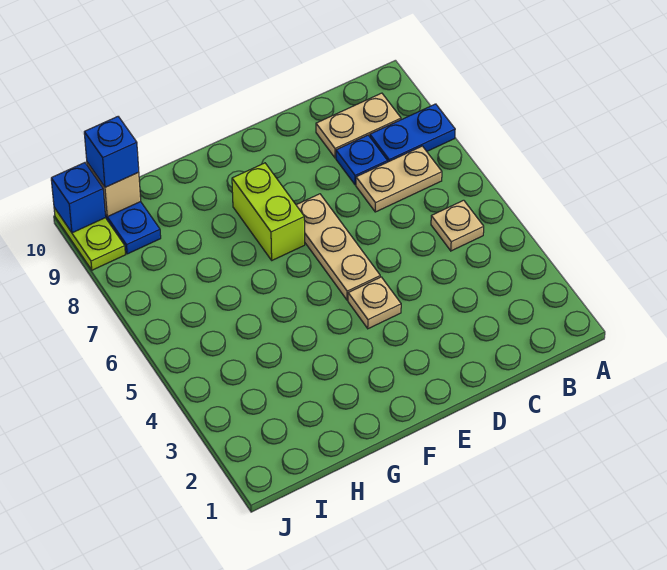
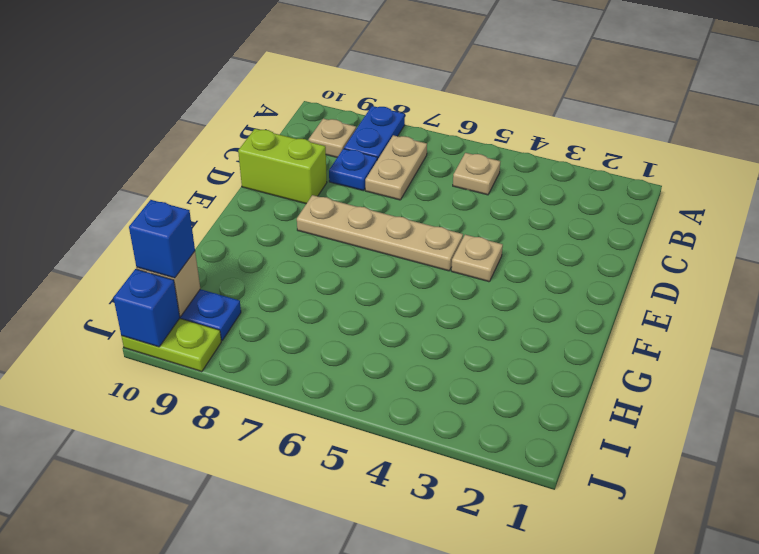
tan 1x2 plate [316,93,401,158] -> tan 1x1 plate [309,119,356,157]
tan 1x3 plate [296,194,380,300] -> tan 1x4 plate [297,195,463,271]
lime 1x2 brick [232,163,305,260] -> lime 1x2 brick moved to [238,129,327,204]

